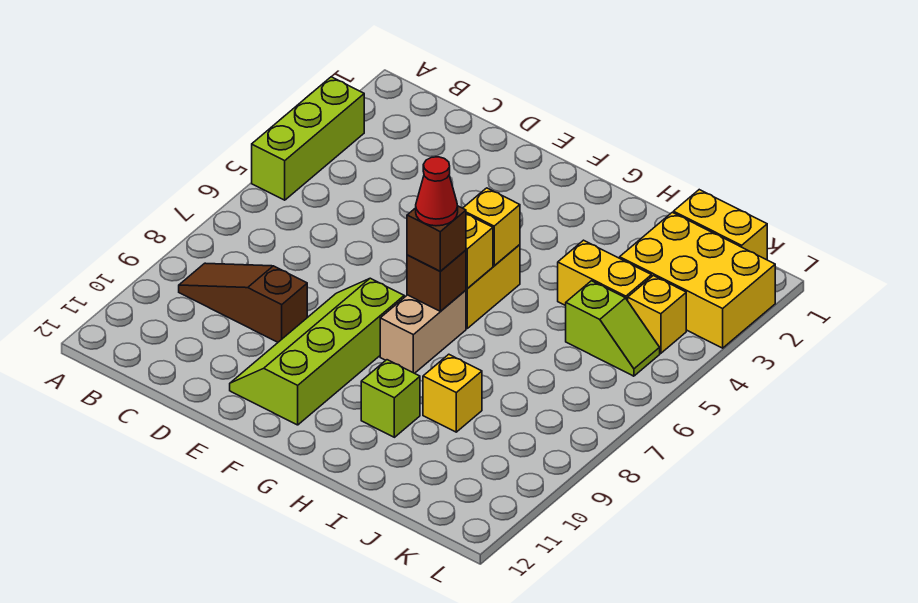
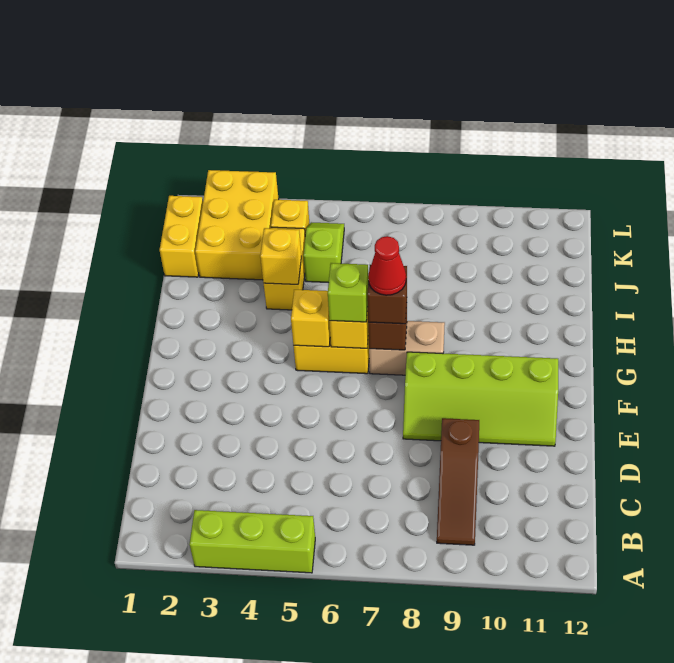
lime 1x1 brick [361,360,420,437] -> lime 1x1 brick moved to [328,263,368,322]
yellow 1x1 brick [423,354,482,432] -> yellow 1x1 brick moved to [260,228,301,284]

